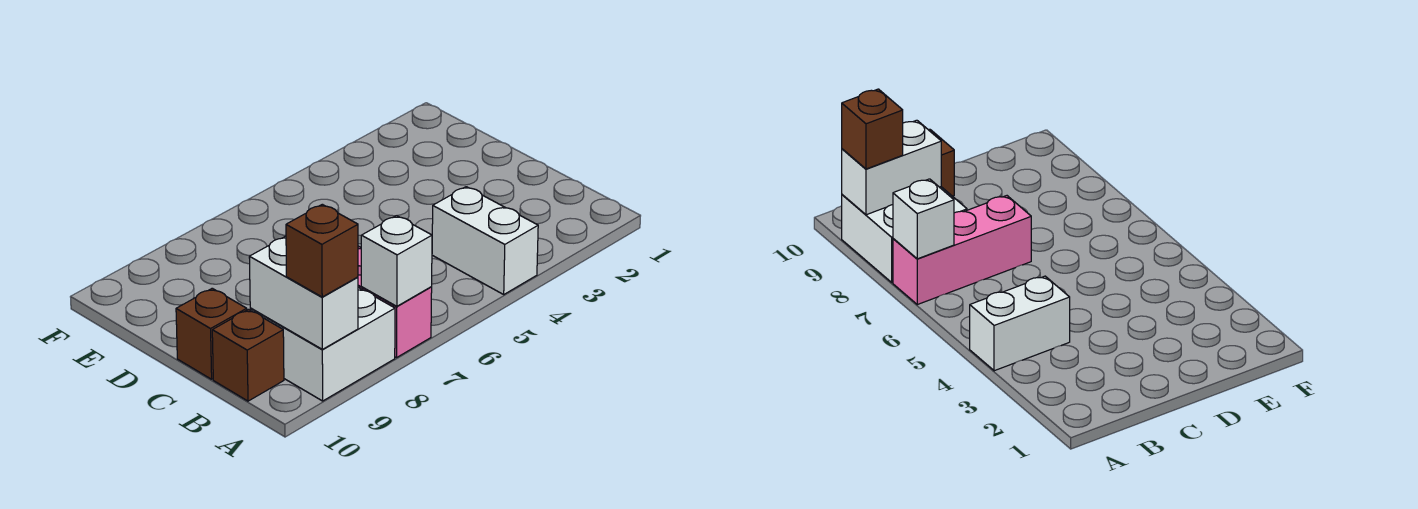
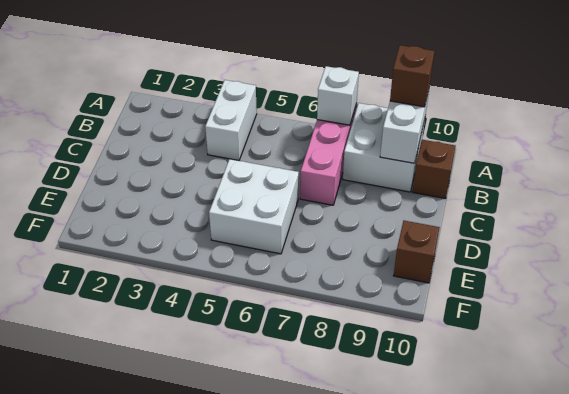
brown 1x1 brick [176,288,247,379] -> brown 1x1 brick moved to [394,221,440,283]
none -> white 2x2 brick [209,159,299,254]

